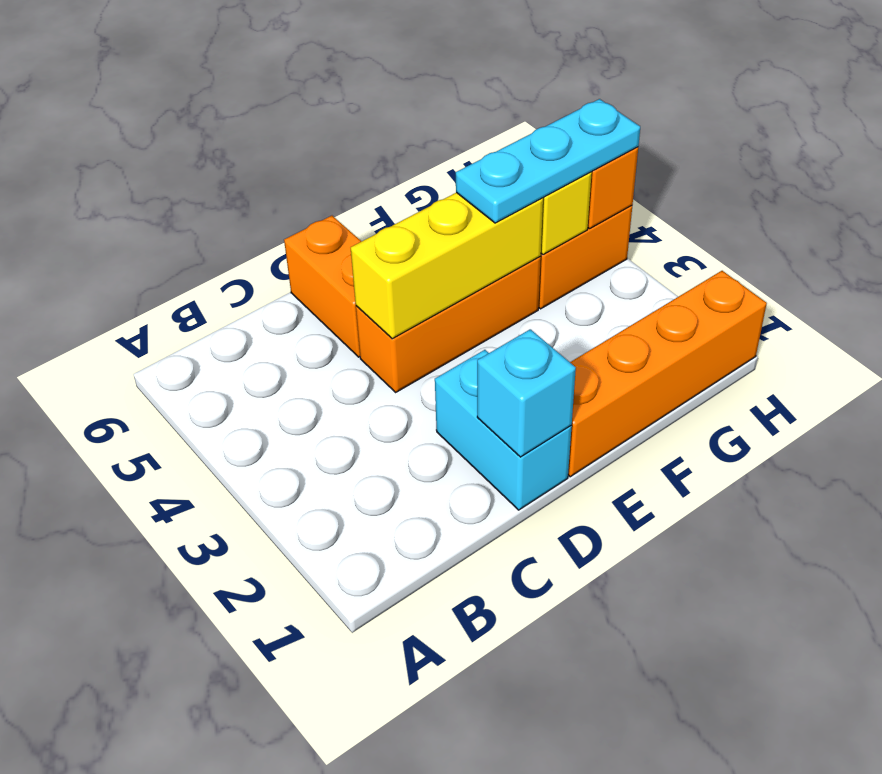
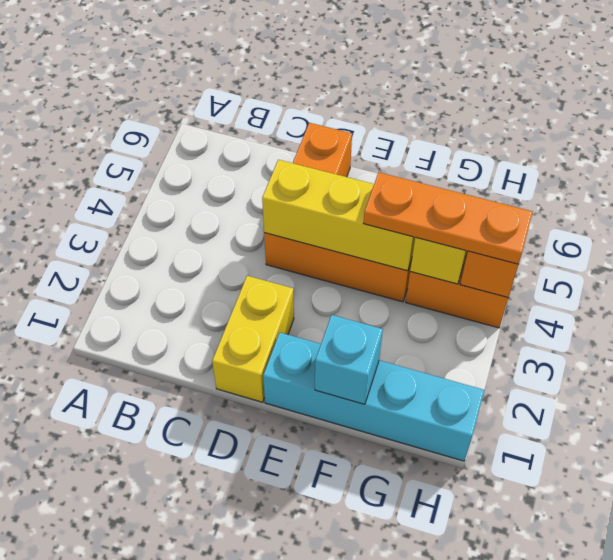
cyan 1x2 brick [435,350,572,510] -> yellow 1x2 brick [212,276,294,402]
cyan 1x1 brick [477,329,576,457] -> cyan 1x1 brick moved to [315,315,383,404]
orange 1x4 brick [568,271,767,477] -> cyan 1x4 brick [263,333,484,461]
cyan 1x3 plate [456,99,640,223] -> orange 1x3 plate [364,172,533,264]

